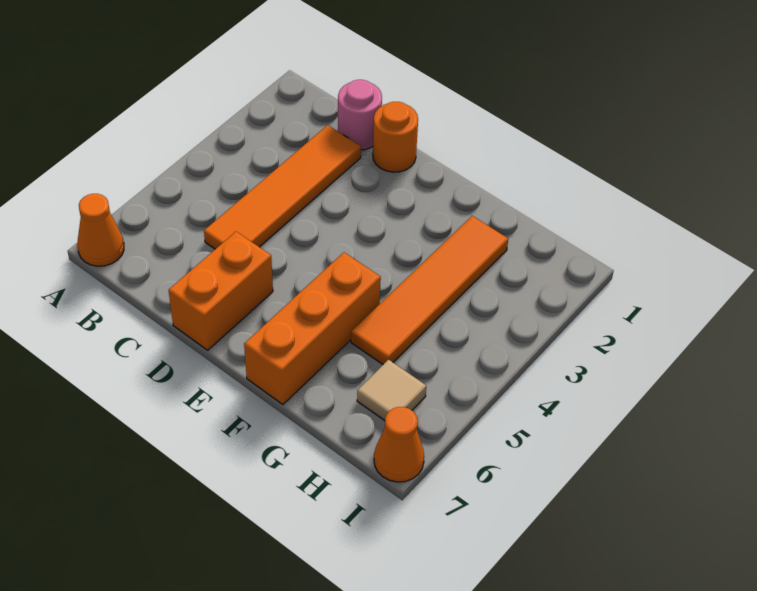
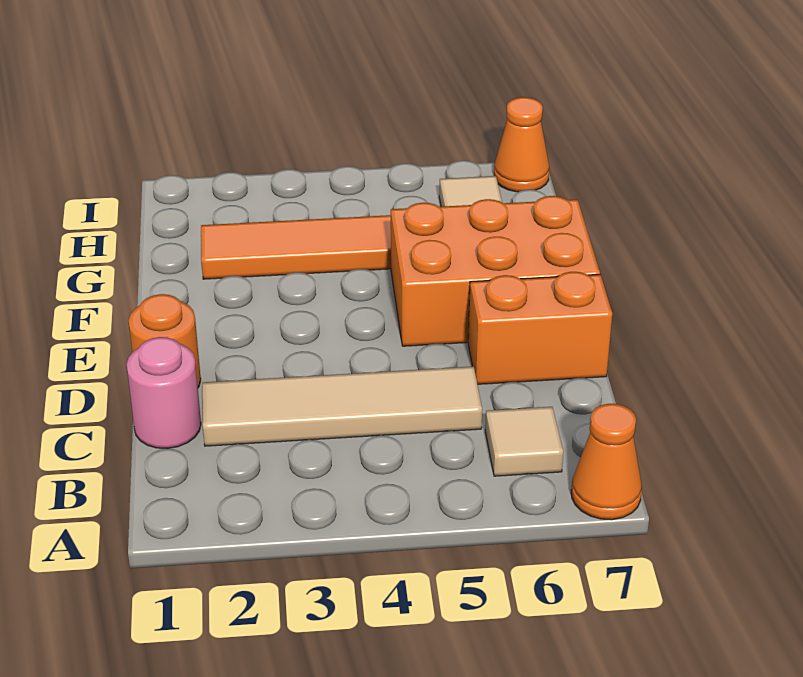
none -> tan 1x1 tile [485,407,563,476]
orange 1x4 tile [204,125,361,249] -> tan 1x4 tile [202,366,482,446]
orange 1x3 brick [244,253,381,405] -> orange 2x3 brick [391,196,600,346]

